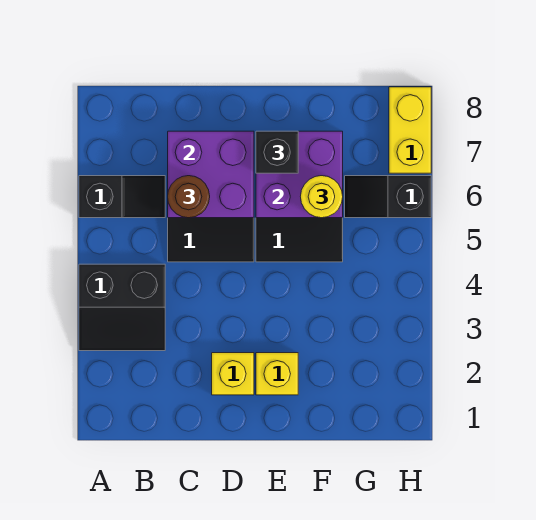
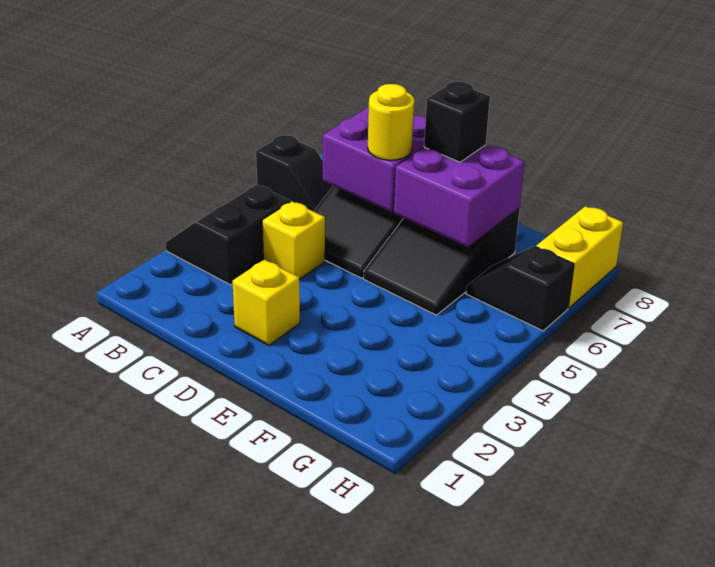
black 2x2 slope [79,264,165,351] -> black 2x2 slope turned to [165,185,290,285]
brown 1x1 round brick [168,176,210,218] -> none
yellow 1x1 brick [256,353,298,395] -> yellow 1x1 brick moved to [262,201,325,280]
yellow 1x1 round brick [300,176,343,218] -> yellow 1x1 round brick moved to [368,84,414,160]

